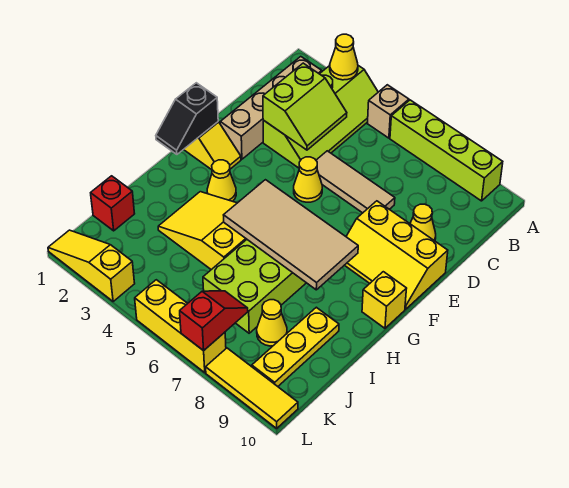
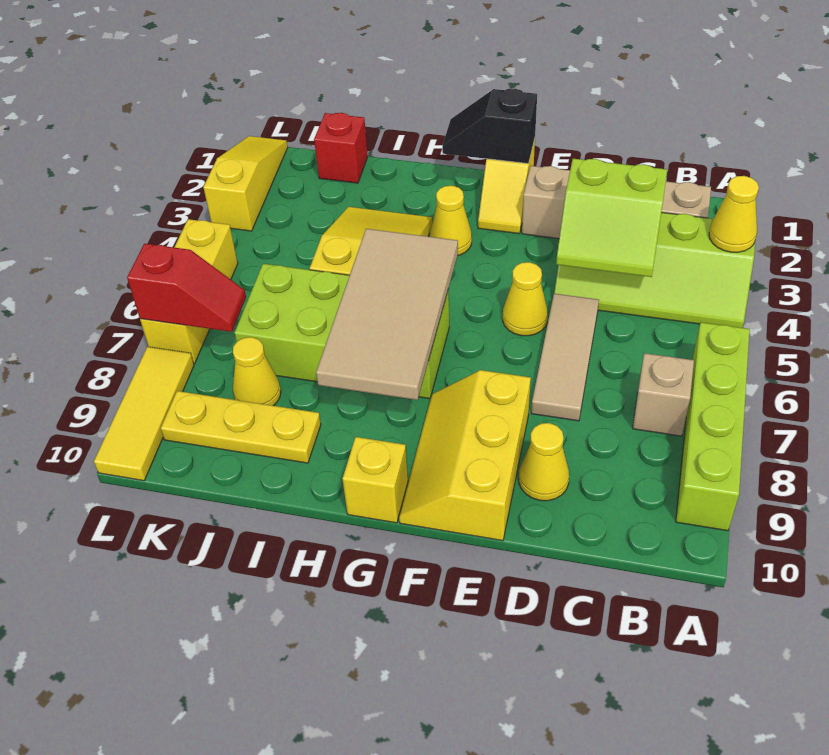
tan 1x1 brick [367,85,409,138] -> tan 1x1 brick moved to [633,353,694,436]

